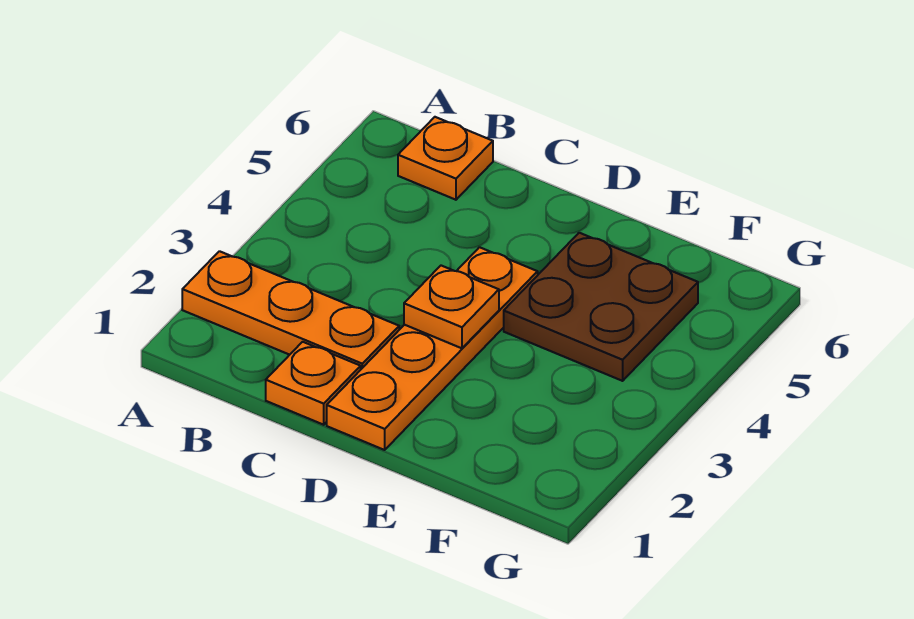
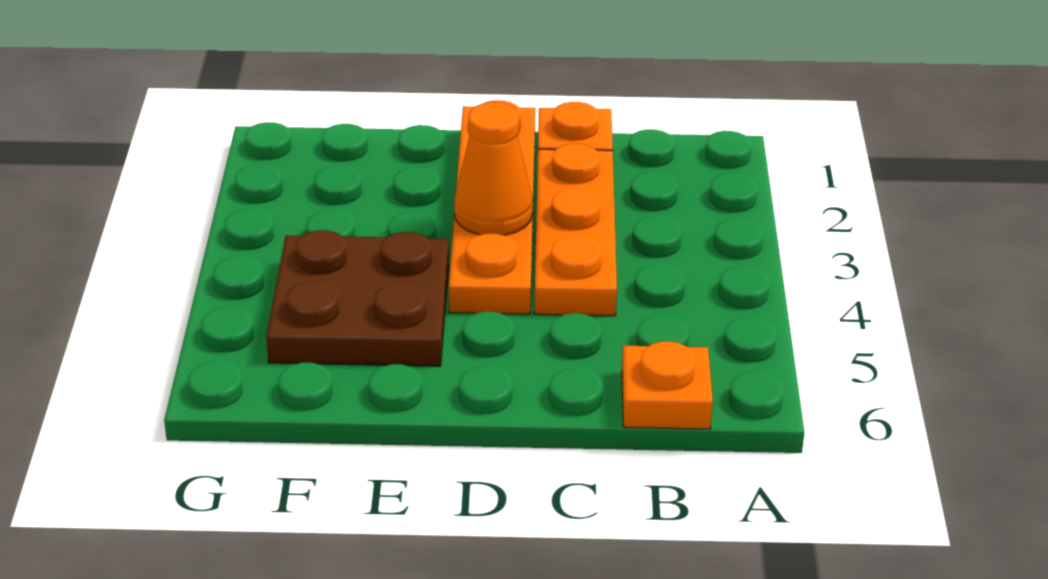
orange 1x3 plate [182,251,399,369] -> orange 1x3 plate turned to [534,144,617,316]
orange 1x1 plate [404,266,499,348] -> orange 1x1 cone [454,102,533,235]

